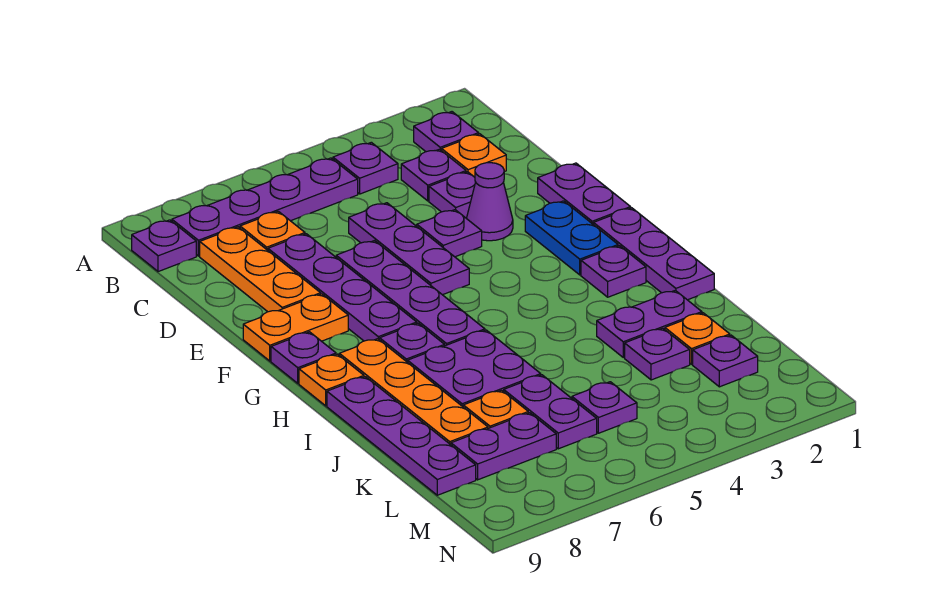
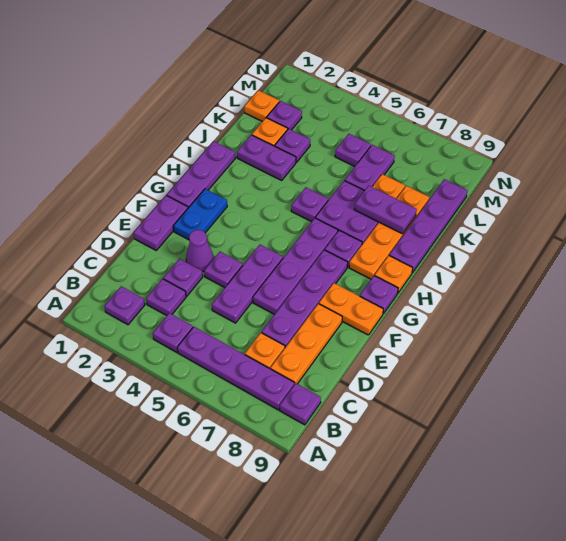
orange 1x1 plate [442,134,506,177] -> orange 1x1 plate moved to [244,90,279,122]
purple 1x1 plate [581,246,646,297] -> purple 1x1 plate moved to [291,187,328,222]
purple 1x2 plate [451,413,556,480] -> purple 1x2 plate moved to [354,186,417,234]

